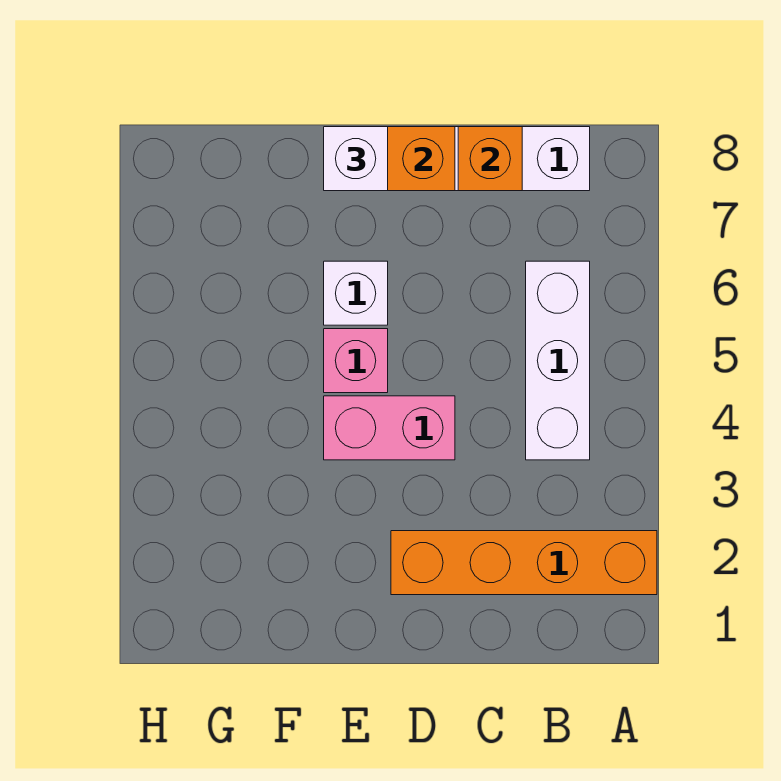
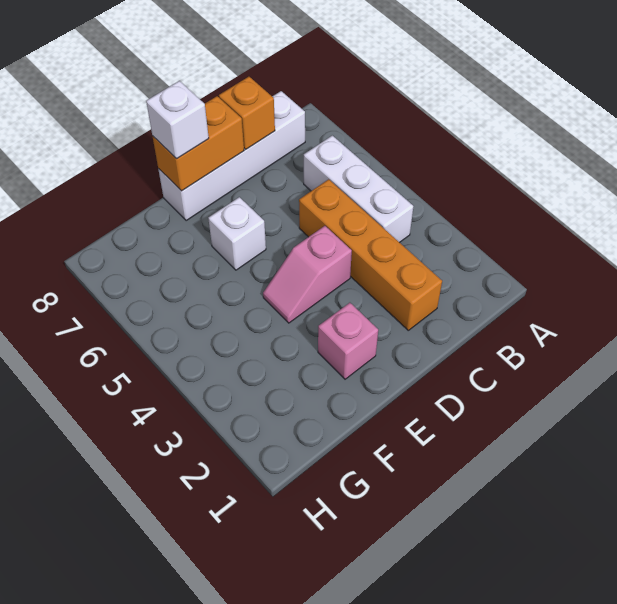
orange 1x4 brick [391,531,657,595] -> orange 1x4 brick turned to [299,179,442,330]
pink 1x2 brick [324,396,455,460] -> pink 1x2 slope [263,226,352,323]
pink 1x1 brick [324,329,388,393] -> pink 1x1 brick moved to [318,303,378,379]

